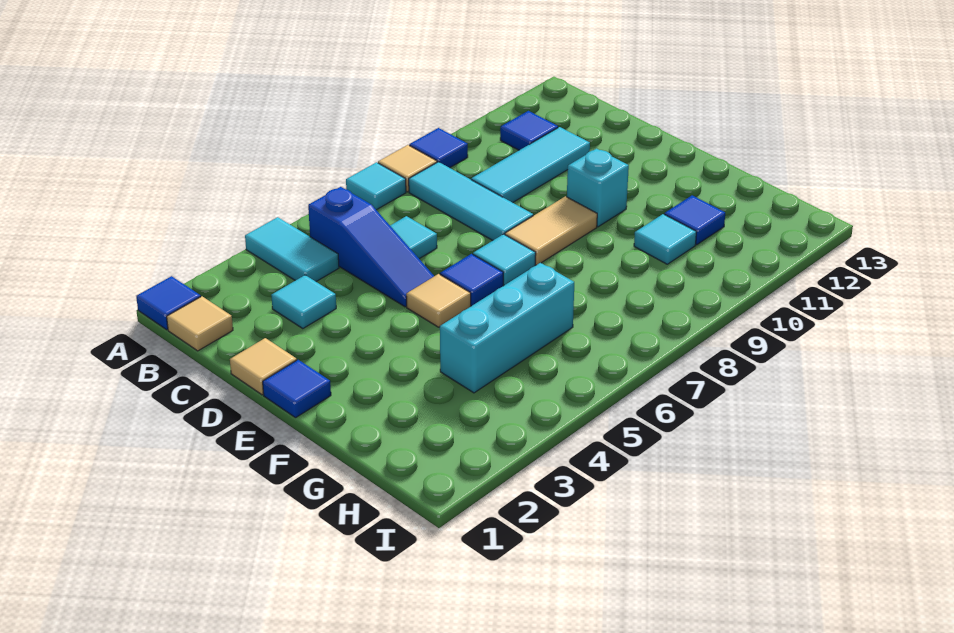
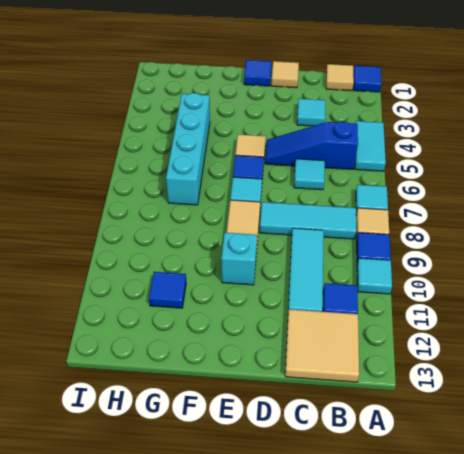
cyan 1x2 tile [245,217,339,281] -> cyan 1x2 tile turned to [355,121,386,171]
none -> tan 2x2 tile [285,309,359,382]
cyan 1x3 brick [440,263,574,393] -> cyan 1x4 brick [166,93,210,205]
cyan 1x1 tile [634,214,696,264] -> cyan 1x1 tile moved to [357,258,392,294]

